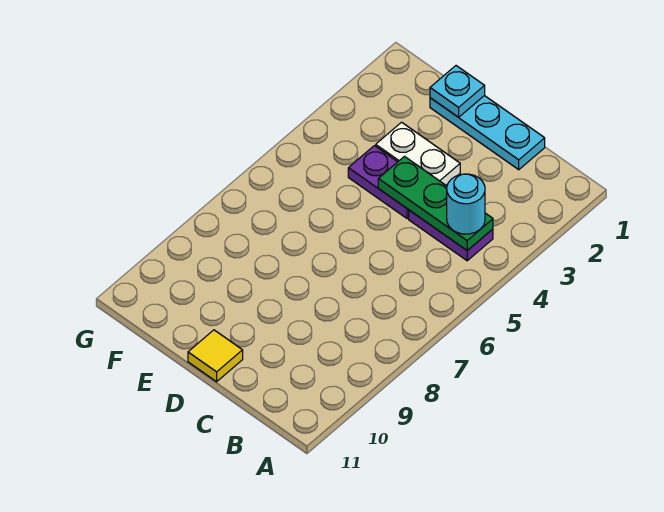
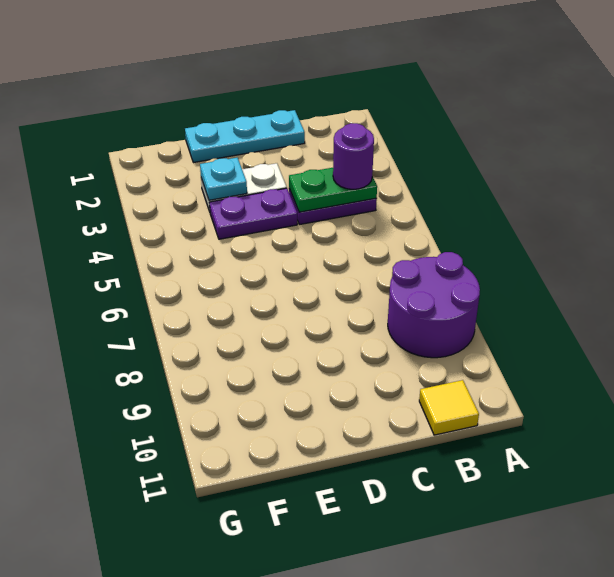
none -> purple 2x2 round brick [388,252,480,358]
green 1x3 plate [378,157,493,251] -> green 1x2 plate [289,168,377,212]
cyan 1x1 round brick [447,174,485,234] -> purple 1x1 round brick [333,123,374,189]
yellow 1x1 tile [188,330,243,382] -> yellow 1x1 tile moved to [419,380,479,435]
cyan 1x1 plate [430,66,485,117] -> cyan 1x1 plate moved to [200,158,247,200]

